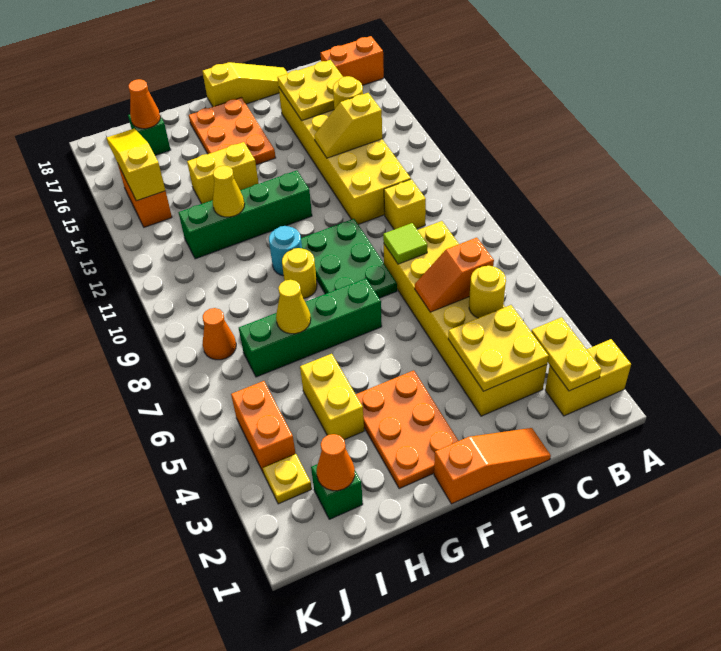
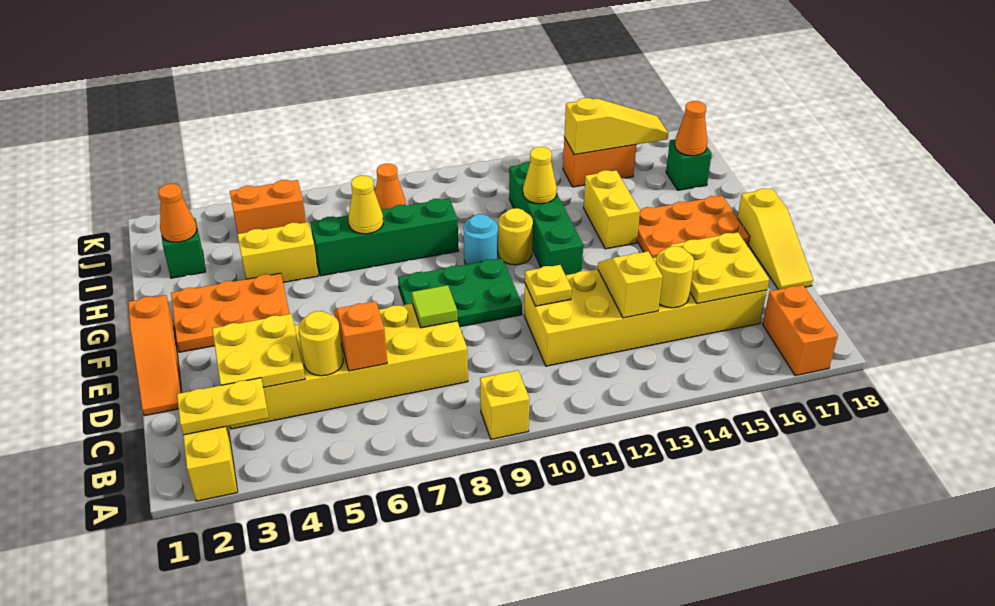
yellow 1x1 brick [384,179,426,230] -> yellow 1x1 brick moved to [480,370,530,439]
green 1x4 brick [239,278,382,377] -> green 1x4 brick turned to [310,198,459,276]
yellow 1x1 round brick [282,248,317,298] -> yellow 1x1 round brick moved to [498,208,533,265]
yellow 1x1 plate [263,454,312,504] -> yellow 1x1 plate moved to [525,265,572,306]

